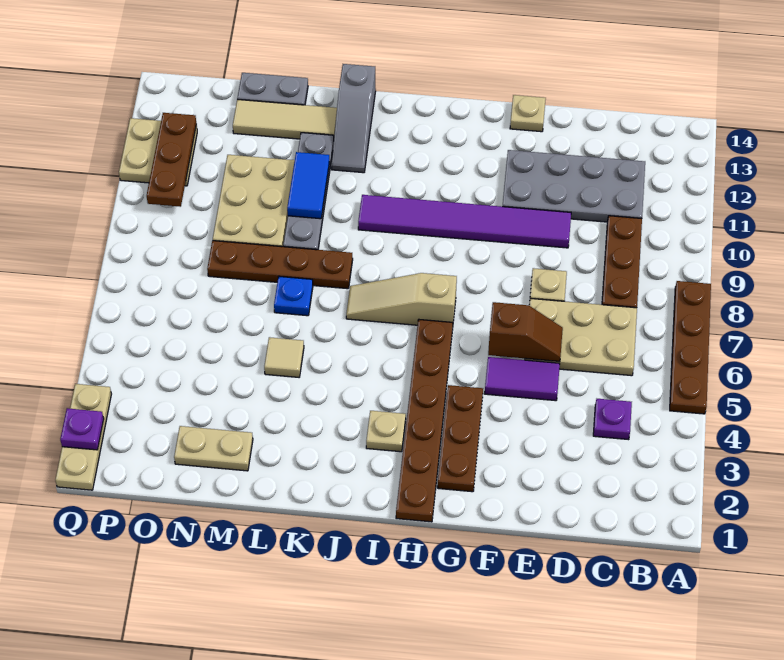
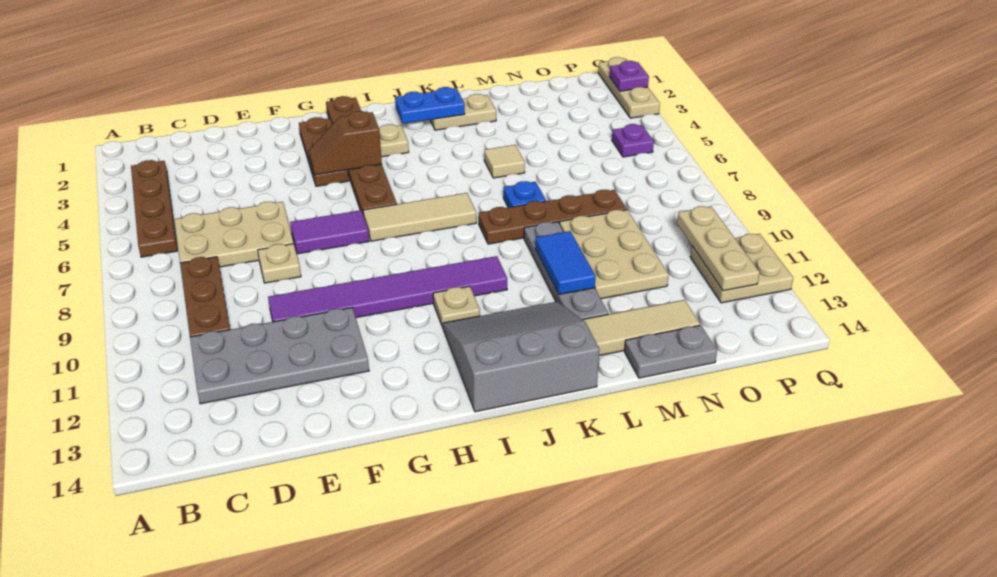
brown 1x4 plate [670,281,711,414] -> brown 1x4 plate moved to [131,160,177,257]
purple 1x1 plate [593,399,632,440] -> purple 1x1 plate moved to [612,124,654,157]
purple 1x2 tile [485,357,560,401] -> purple 1x2 tile moved to [290,210,369,254]
brown 1x2 slope [488,302,563,362] -> brown 1x2 slope moved to [309,111,382,175]
tan 1x1 plate [510,95,546,132] -> tan 1x1 plate moved to [433,286,480,327]
tan 1x3 slope [346,273,457,325] -> tan 1x3 tile [363,193,476,241]
none -> blue 1x2 plate [395,87,465,124]
grey 1x3 slope [332,64,376,173] -> grey 3x3 slope [443,302,600,412]
tan 1x2 plate [174,426,253,471] -> tan 1x2 plate moved to [430,94,496,130]
brown 1x3 plate [147,113,196,207] -> tan 1x3 plate [677,206,760,291]

